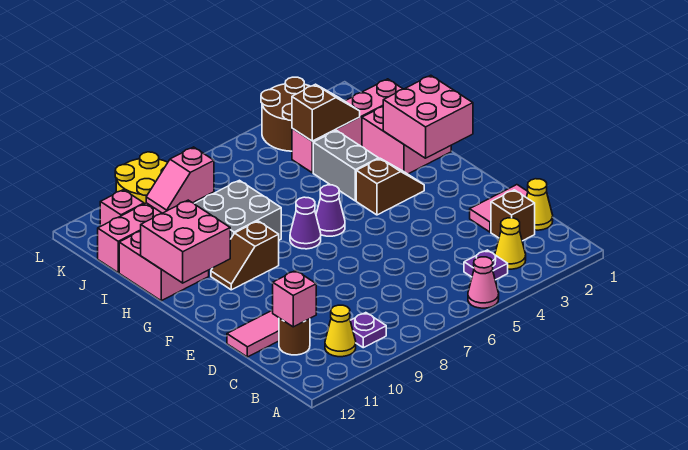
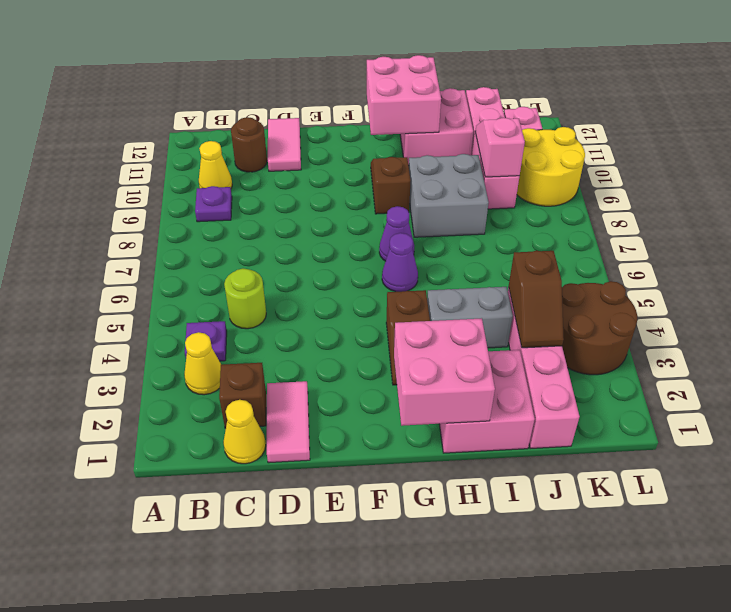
pink 1x1 cone [468,257,499,308] -> none
none -> lime 1x1 round brick [224,269,266,329]
pink 1x1 brick [273,270,316,327] -> none

